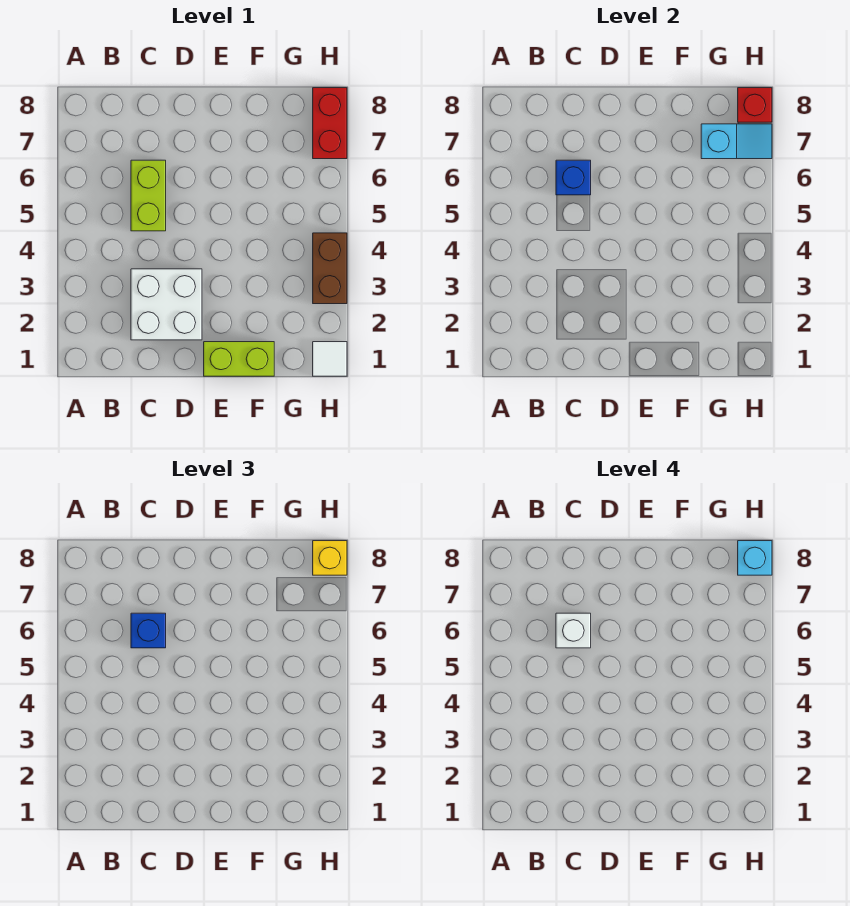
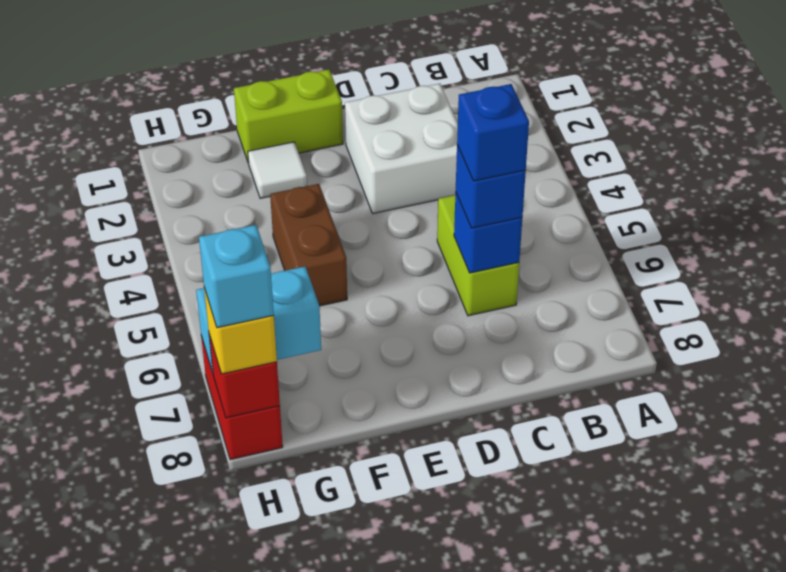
white 1x1 brick [556,613,591,648] -> blue 1x1 brick [457,84,529,181]
cyan 1x2 slope [701,124,772,159] -> cyan 1x2 brick [196,266,321,373]
white 1x1 tile [313,342,347,376] -> white 1x1 tile moved to [248,142,307,198]
brown 1x2 brick [313,233,347,304] -> brown 1x2 brick moved to [270,184,347,306]

